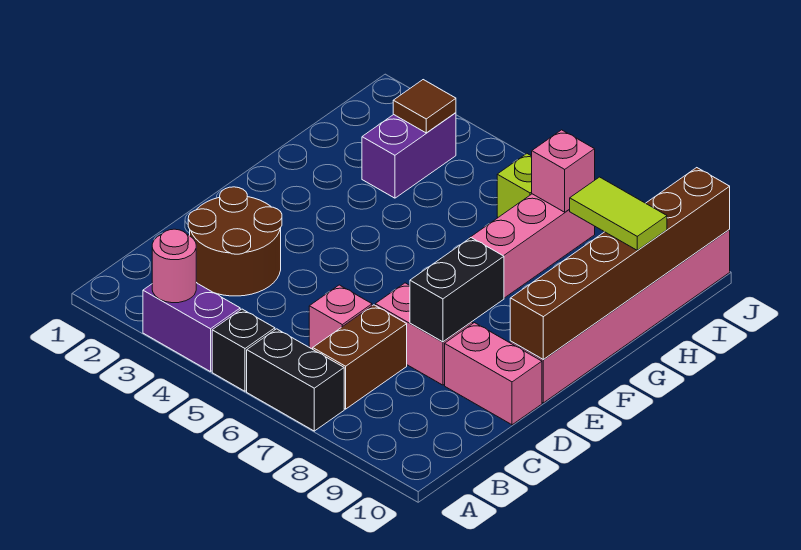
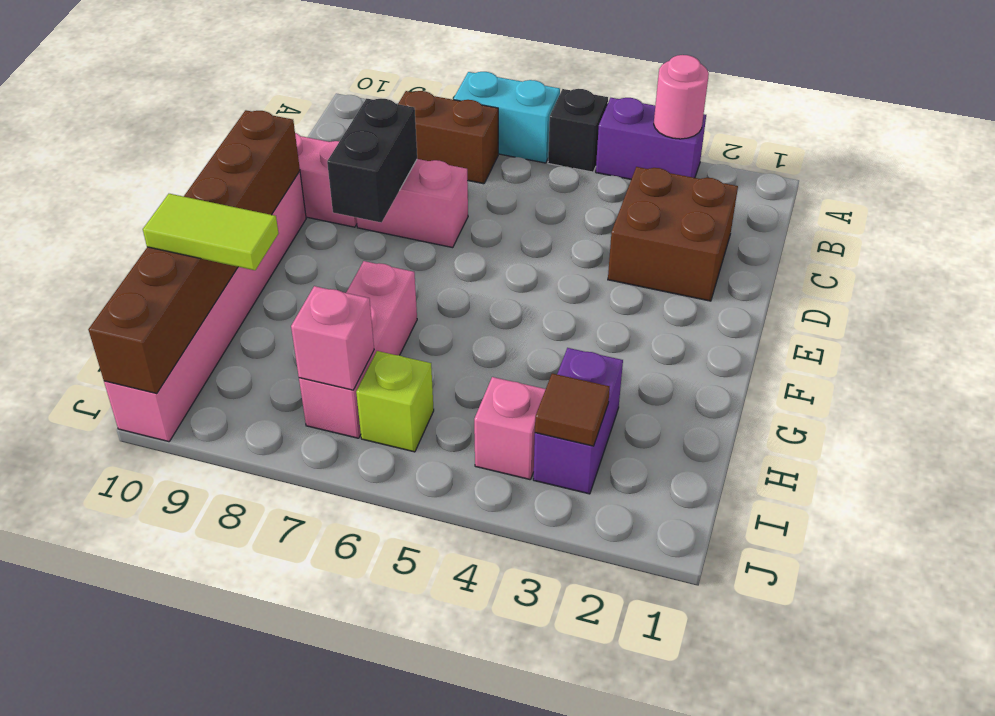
black 1x2 brick [247,329,344,431] -> cyan 1x2 brick [454,72,560,163]
brown 1x2 brick [313,305,407,409] -> brown 1x2 brick turned to [398,91,498,184]
brown 2x2 round brick [188,187,282,296] -> brown 2x2 brick [608,167,738,301]
pink 1x1 brick [309,285,372,349] -> pink 1x1 brick moved to [474,377,546,480]

